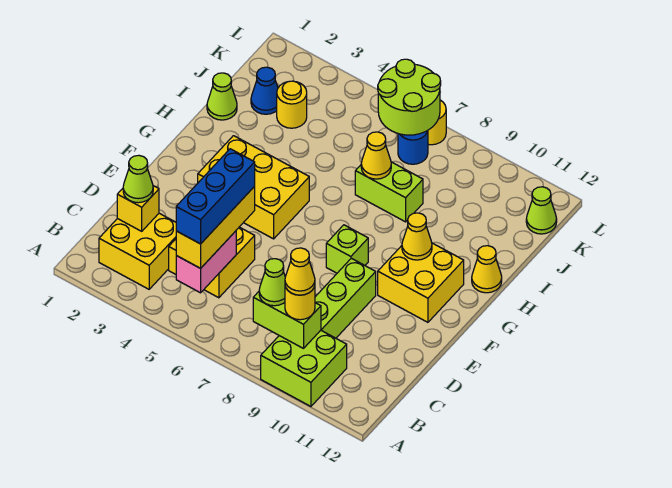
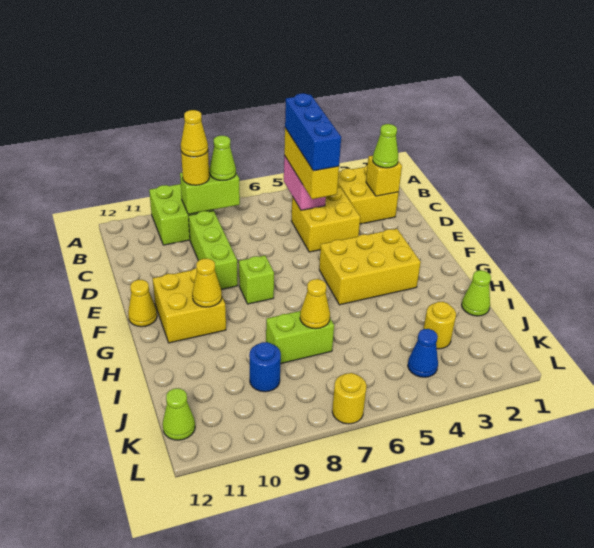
yellow 1x1 cone [472,246,502,293] -> yellow 1x1 cone moved to [128,280,157,327]
blue 1x1 cone [251,67,278,114] -> blue 1x1 cone moved to [408,329,438,377]
lime 2x2 round brick [378,59,441,135] -> none
blue 1x1 round brick [398,131,428,164] -> blue 1x1 round brick moved to [249,342,281,392]

